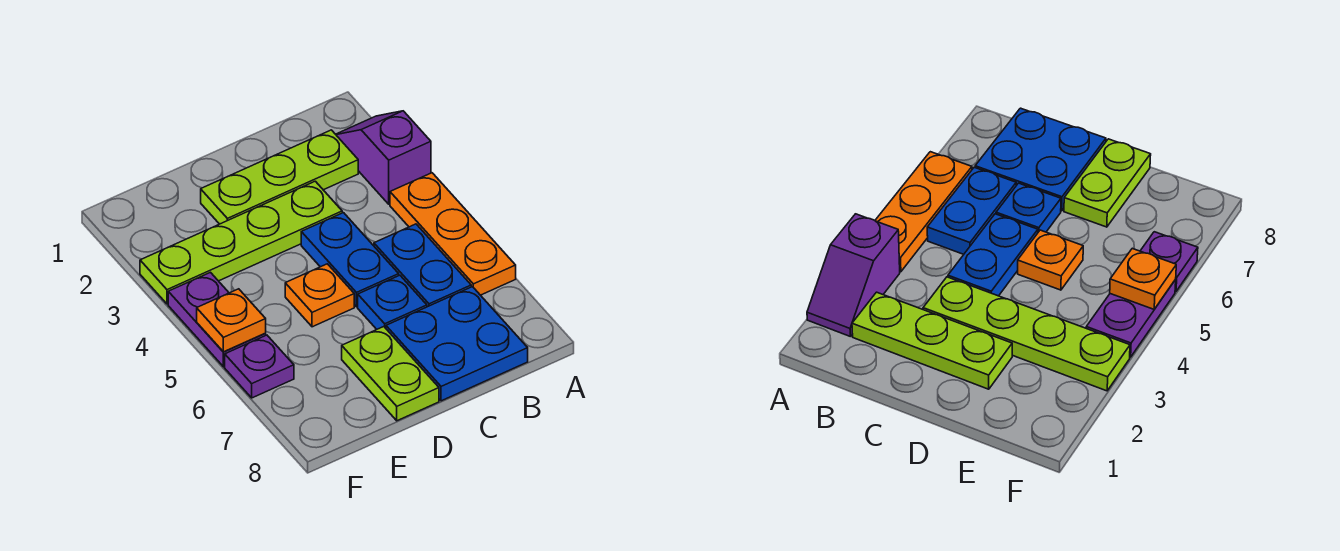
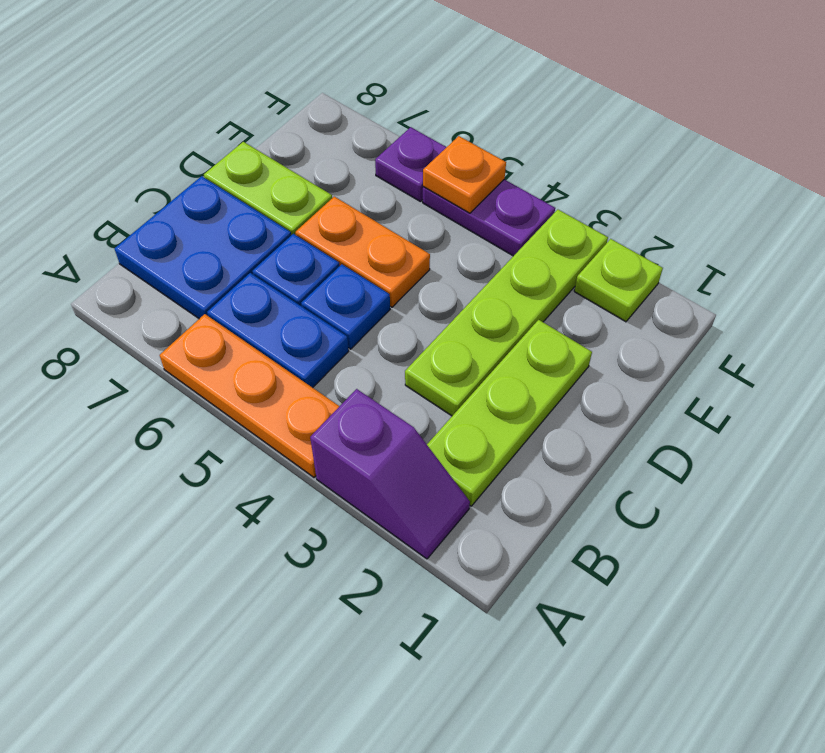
blue 1x2 plate [301,213,399,307] -> blue 1x1 plate [301,264,390,349]
orange 1x1 plate [285,264,354,327] -> orange 1x2 plate [295,197,430,307]
none -> lime 1x1 plate [574,239,663,322]

